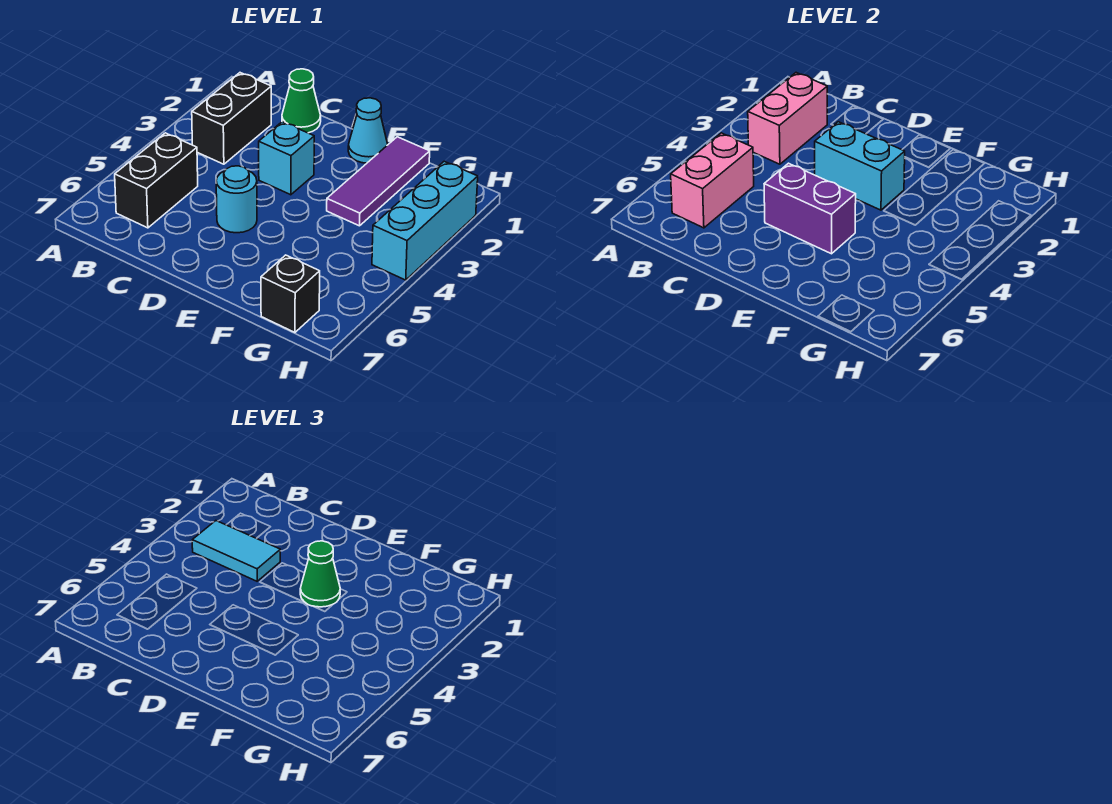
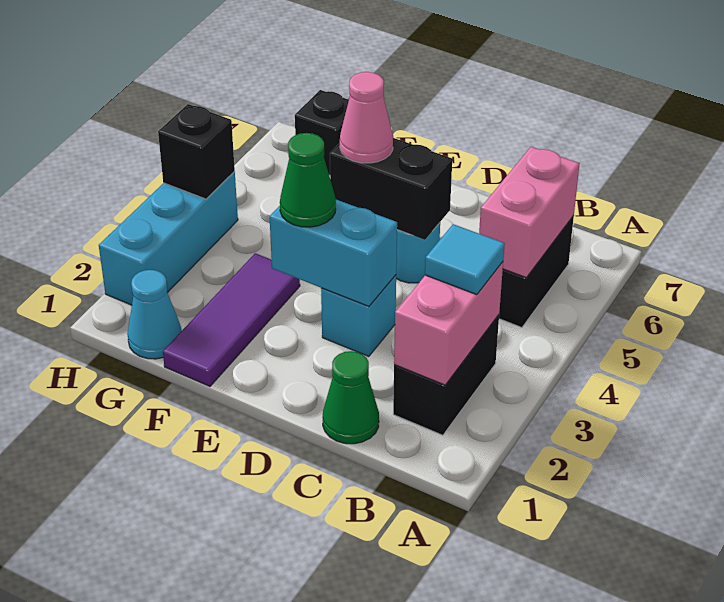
cyan 1x2 tile [192,521,280,581] -> cyan 1x1 tile [425,224,505,295]
purple 1x2 brick [764,163,856,254] -> black 1x2 brick [330,138,452,240]
cyan 1x1 cone [348,98,388,163] -> cyan 1x1 cone moved to [127,270,182,359]
none -> pink 1x1 cone [340,72,393,163]
none -> black 1x1 brick [158,104,235,199]

